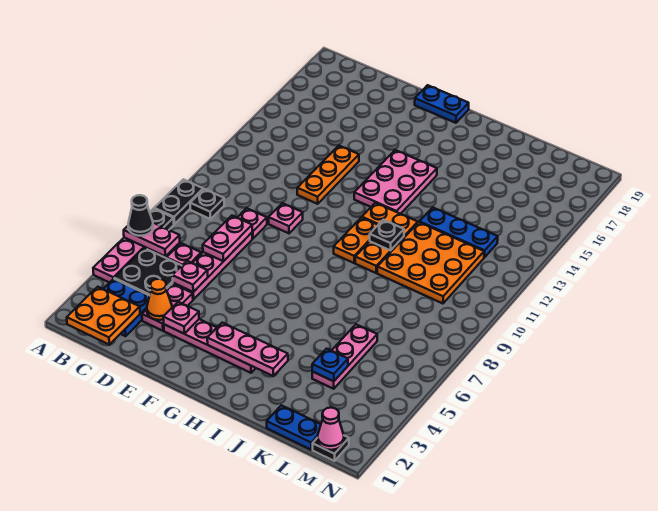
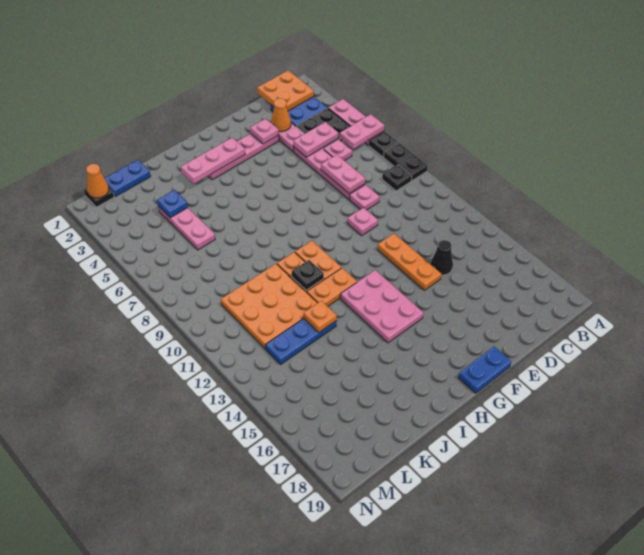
black 1x1 cone [128,195,153,236] -> black 1x1 cone moved to [431,240,453,275]
pink 1x1 plate [172,261,208,292] -> pink 1x2 plate [293,122,338,157]
none -> orange 1x1 plate [304,301,337,332]
pink 1x1 cone [318,408,344,450] -> orange 1x1 cone [86,164,109,198]

